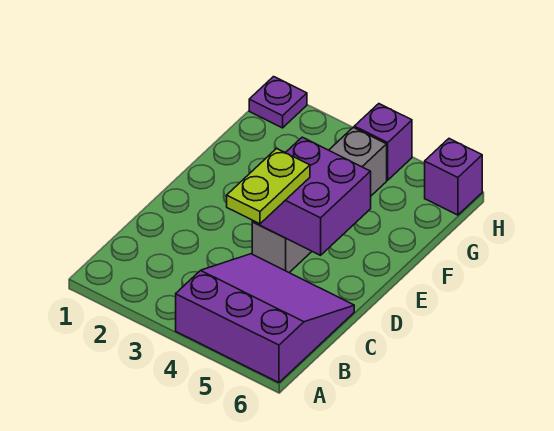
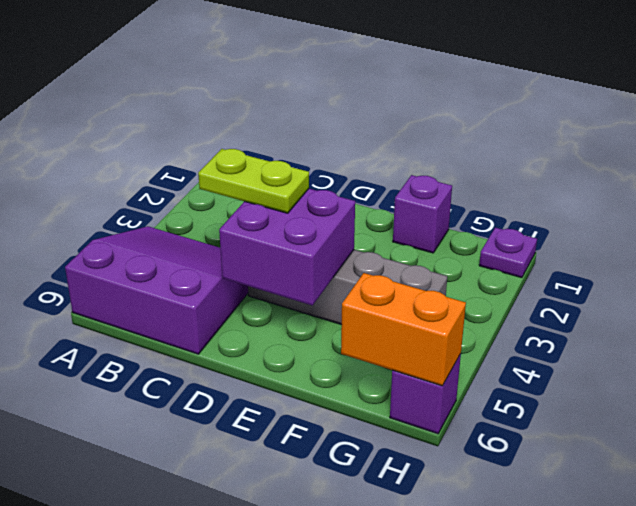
purple 3x3 slope [176,254,354,383] -> purple 3x3 slope turned to [65,226,248,354]
none -> orange 1x2 brick [341,273,466,386]
purple 1x1 brick [354,104,412,180] -> purple 1x1 brick moved to [393,175,452,253]

